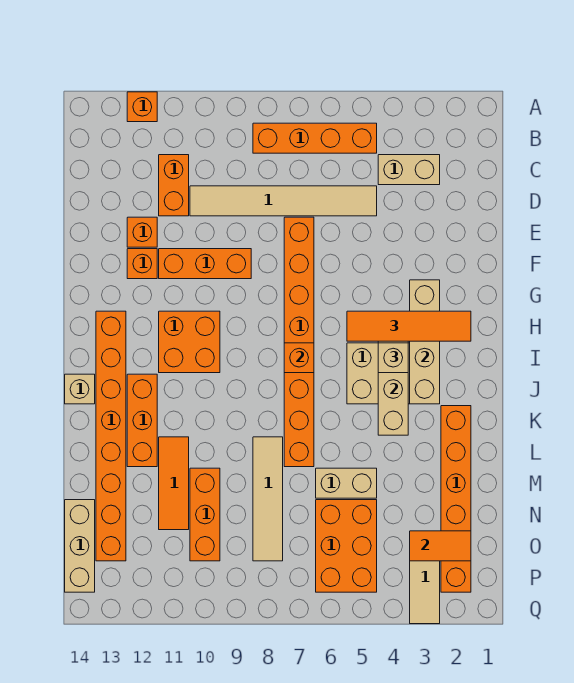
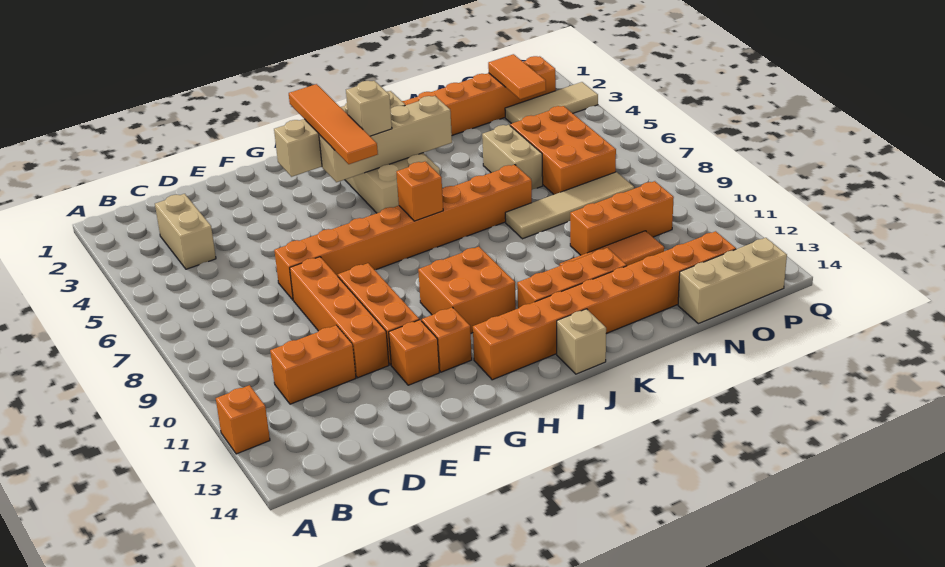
orange 1x4 brick [253,123,377,153] -> orange 1x4 brick moved to [290,257,389,378]
tan 1x6 tile [190,186,377,216] -> none
orange 1x1 brick [127,217,157,247] -> orange 1x1 brick moved to [422,307,472,372]
orange 2x3 brick [316,500,377,592] -> orange 2x3 brick turned to [510,106,616,194]

